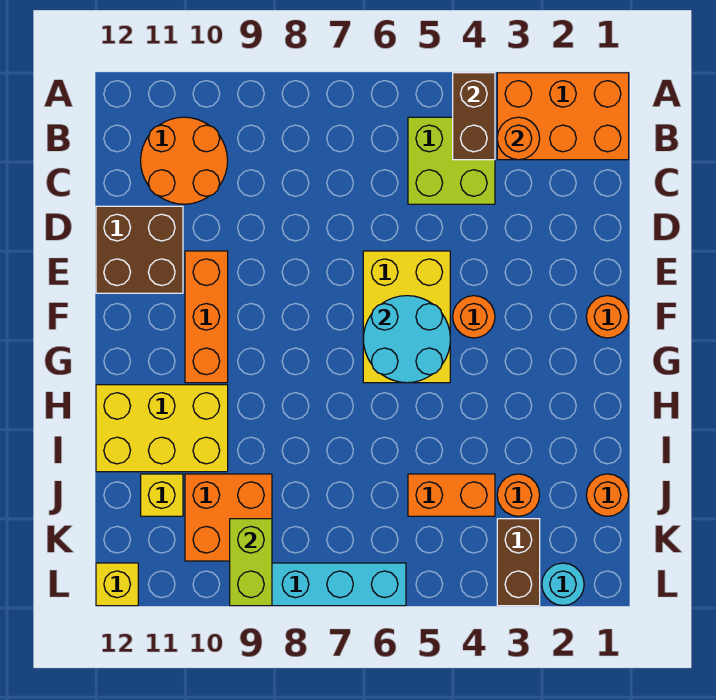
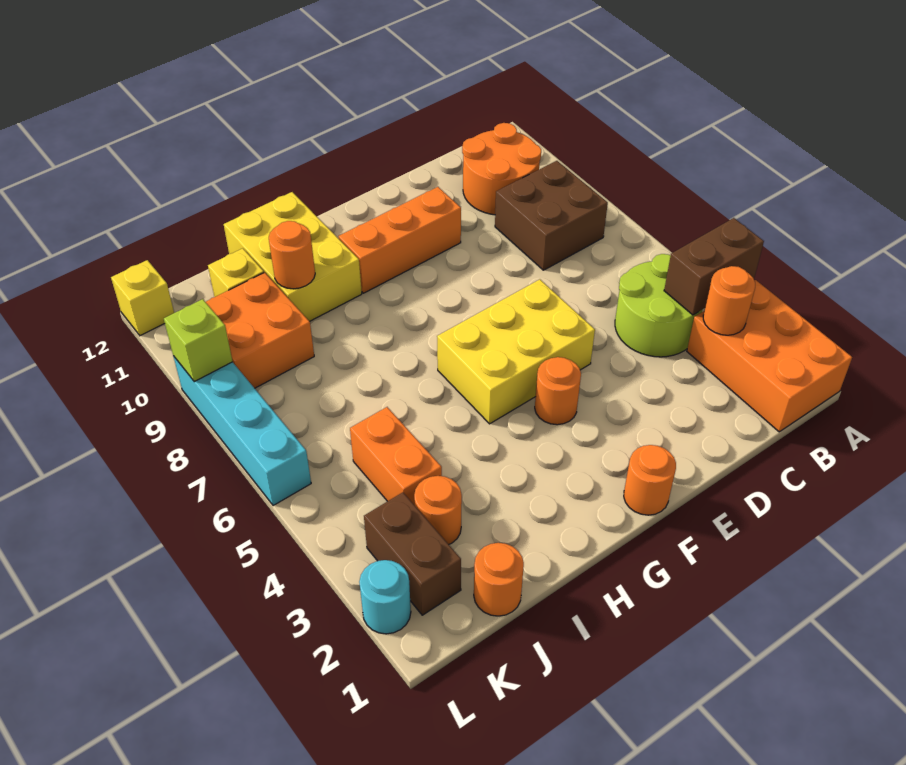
lime 2x2 brick [408,117,495,204] -> lime 2x2 round brick [615,254,702,357]
brown 2x2 brick [96,206,183,293] -> brown 2x2 brick moved to [495,161,608,270]
cyan 2x2 round brick [363,296,450,383] -> none
none -> orange 1x1 round brick [269,221,315,289]
brown 1x2 brick [497,519,540,606] -> brown 1x2 brick turned to [364,492,461,615]
lime 1x2 brick [230,519,272,606] -> lime 1x1 brick [164,299,233,382]

